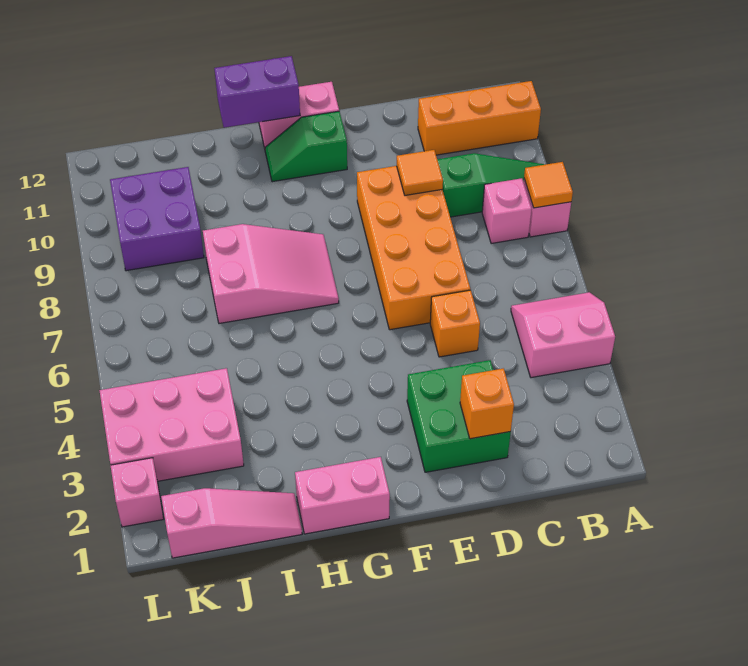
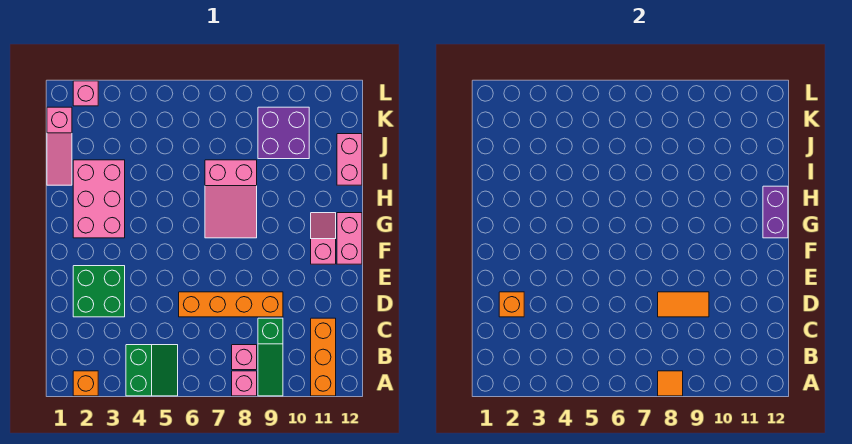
pink 2x2 slope [511,292,615,378] -> green 2x2 slope [126,345,178,396]
orange 1x1 brick [430,290,480,357] -> orange 1x1 brick moved to [73,371,98,396]
orange 2x4 brick [357,166,470,330] -> orange 1x4 brick [179,292,283,317]
orange 1x1 tile [397,150,443,195] -> orange 1x2 tile [658,292,709,317]
green 1x2 slope [265,111,347,182] -> pink 1x2 slope [311,213,336,264]
pink 1x2 brick [295,457,390,534] -> pink 1x2 brick moved to [337,134,362,185]
pink 2x3 brick [99,368,244,481] -> pink 2x3 brick moved to [73,160,125,238]

